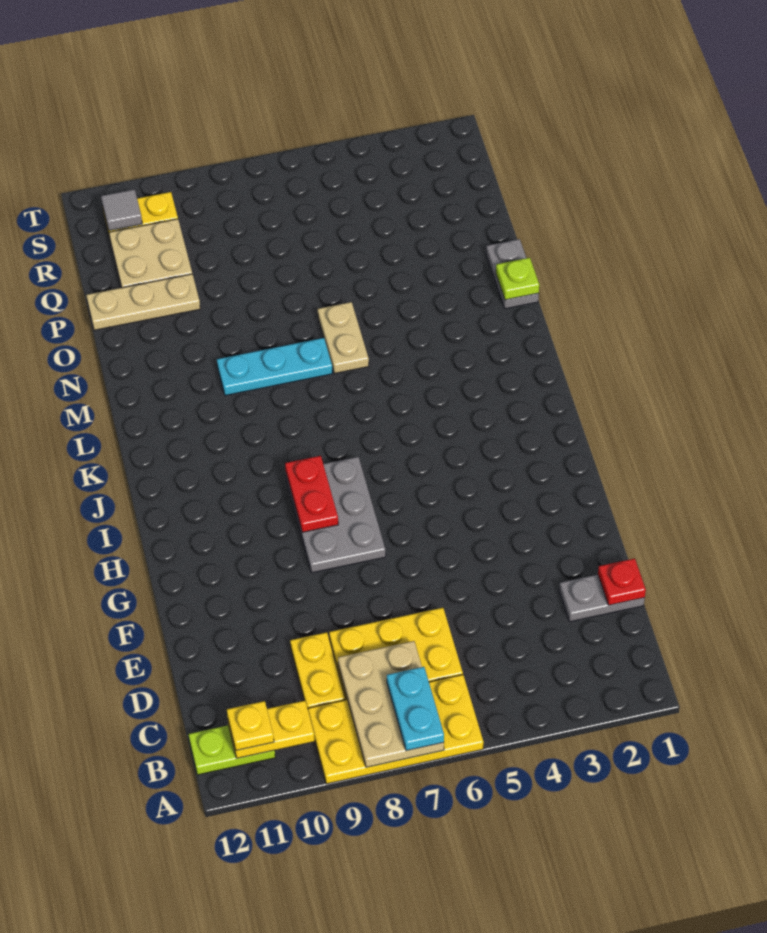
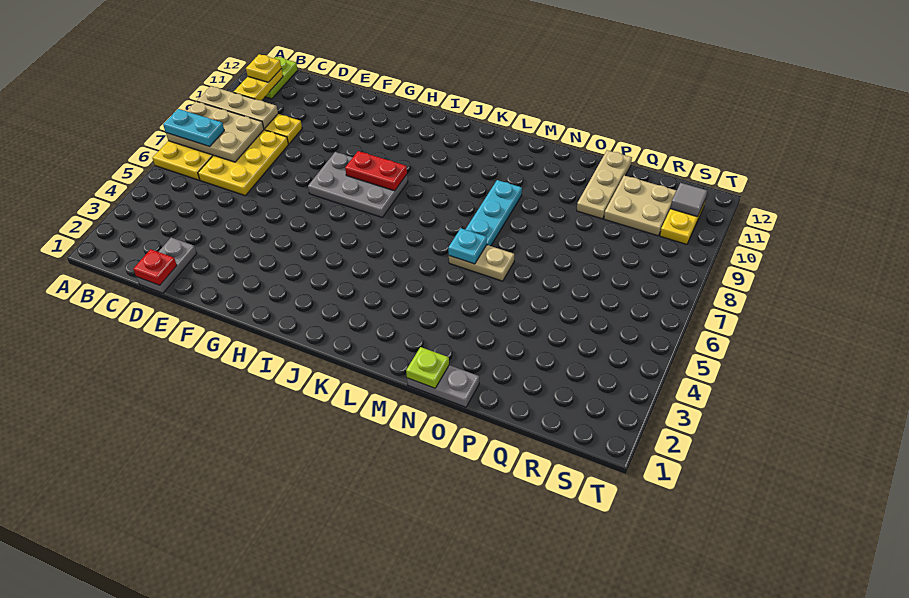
none -> tan 1x3 plate [197,86,278,129]
none -> cyan 1x1 plate [448,228,487,264]

